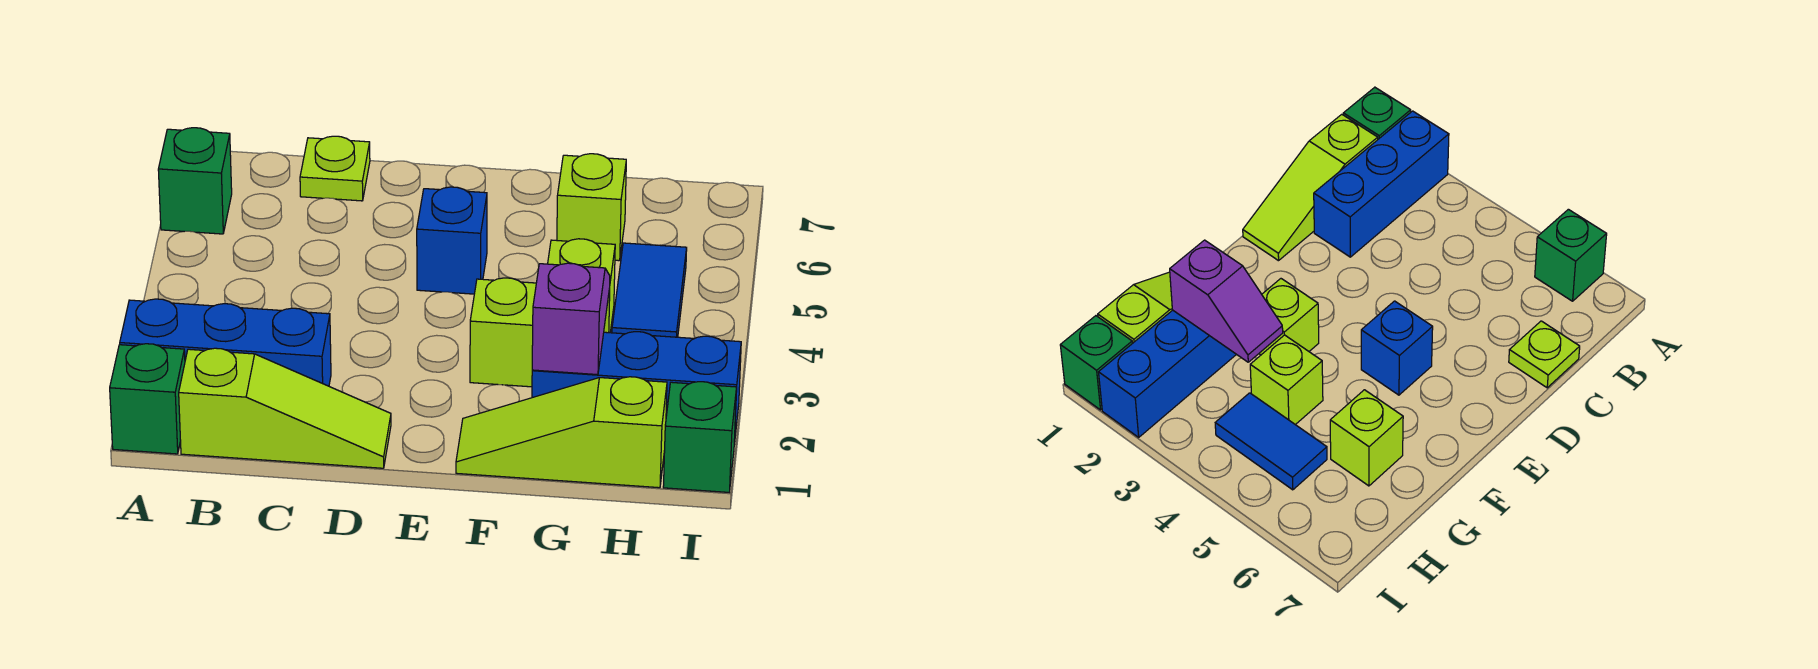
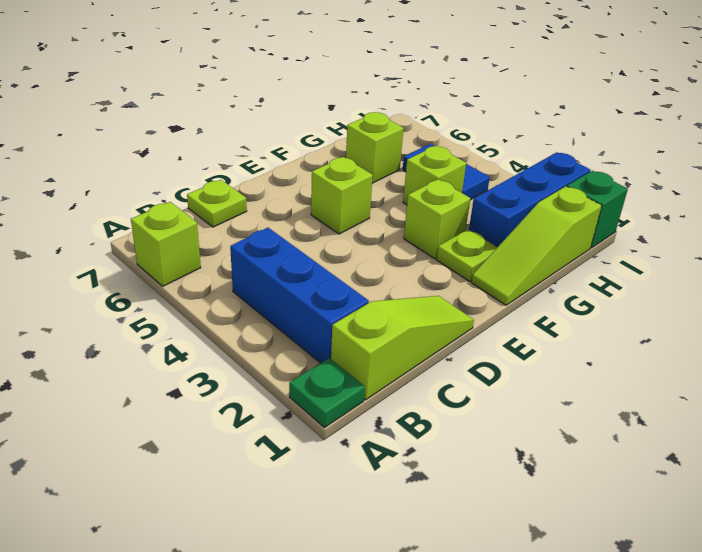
green 1x1 brick [110,344,185,454] -> green 1x1 plate [289,358,365,428]
blue 1x3 brick [120,299,331,386] -> blue 1x3 brick turned to [230,228,369,363]
green 1x1 brick [158,128,232,234] -> lime 1x1 brick [131,202,201,286]
blue 1x1 brick [417,187,487,294] -> lime 1x1 brick [311,157,373,234]
none -> lime 1x1 plate [437,229,497,281]
purple 1x2 slope [532,263,610,375] -> none

